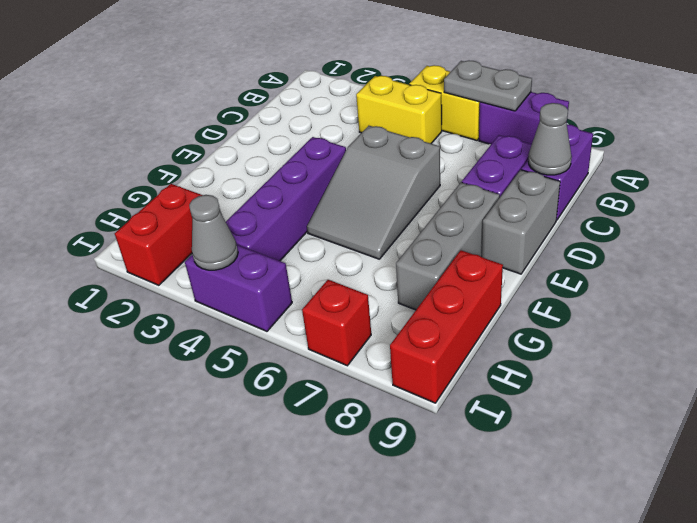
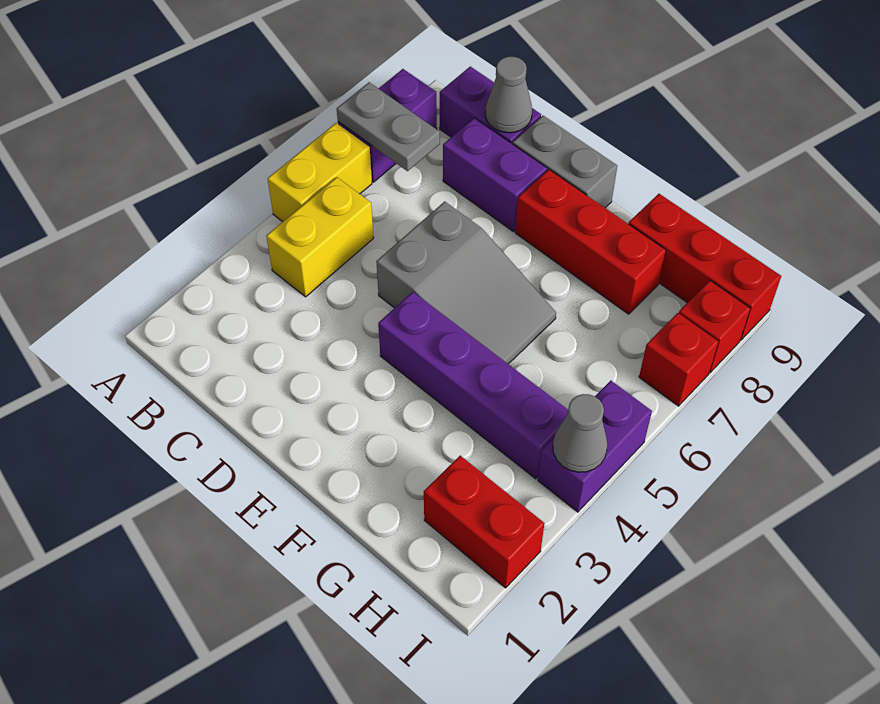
grey 1x2 plate [444,60,532,111] -> grey 1x2 plate turned to [337,82,440,171]
grey 1x3 brick [396,183,500,310] -> red 1x3 brick [515,170,666,314]
none -> red 1x1 brick [679,280,750,373]

